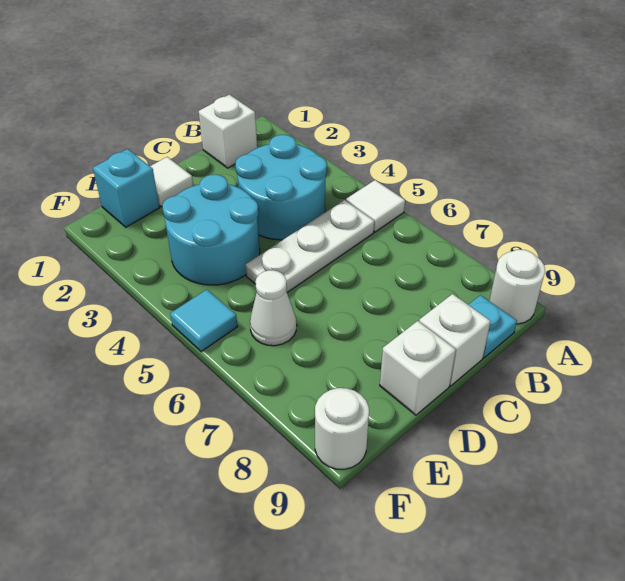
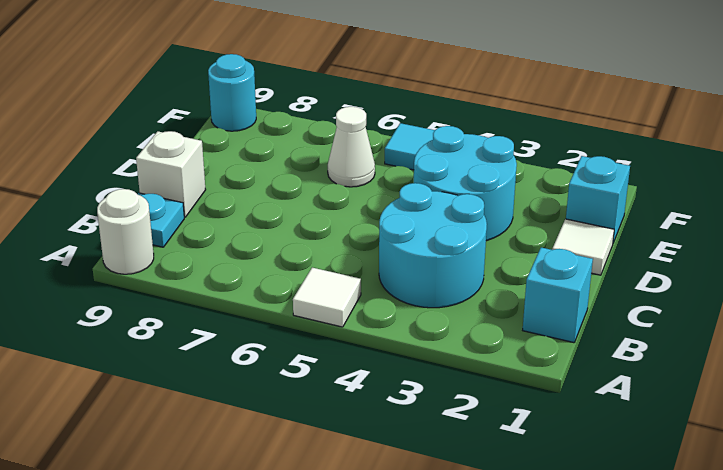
white 1x1 brick [199,95,257,168] -> cyan 1x1 brick [523,248,593,343]
white 1x3 plate [245,200,374,293] -> none
white 1x1 brick [380,321,456,415] -> none
white 1x1 round brick [315,388,369,469] -> cyan 1x1 round brick [208,54,256,131]

